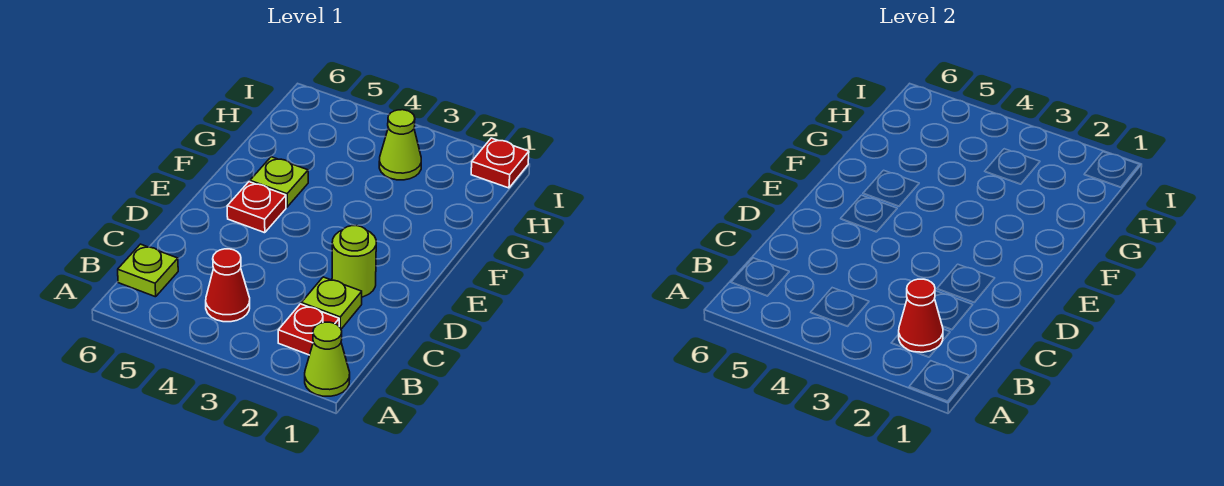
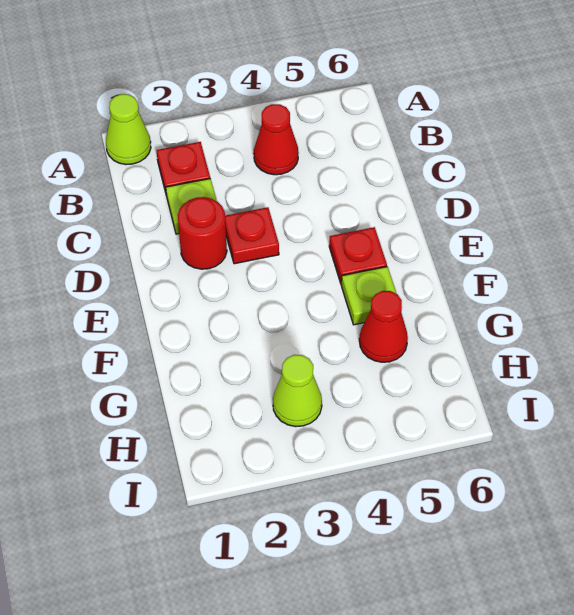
red 1x1 cone [899,279,943,352] -> red 1x1 cone moved to [359,291,408,362]
lime 1x1 plate [118,244,178,297] -> none
lime 1x1 round brick [332,226,376,297] -> red 1x1 round brick [178,197,227,269]
red 1x1 plate [471,138,529,188] -> red 1x1 plate moved to [225,207,279,264]

